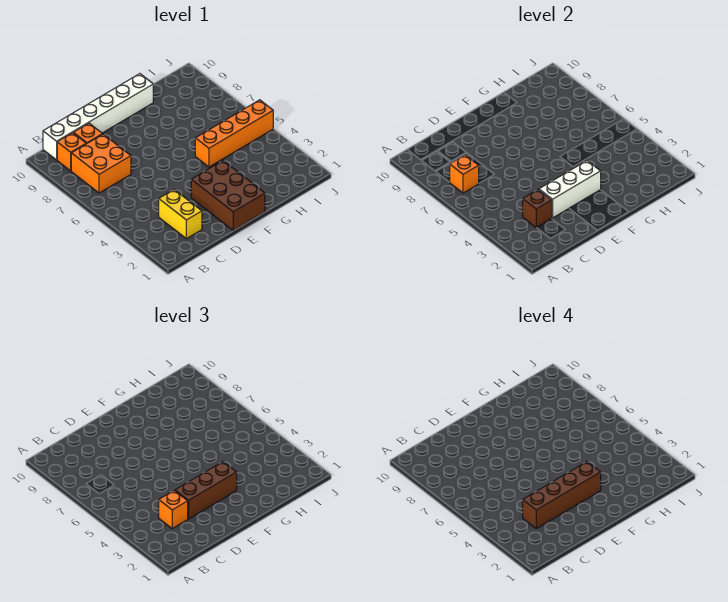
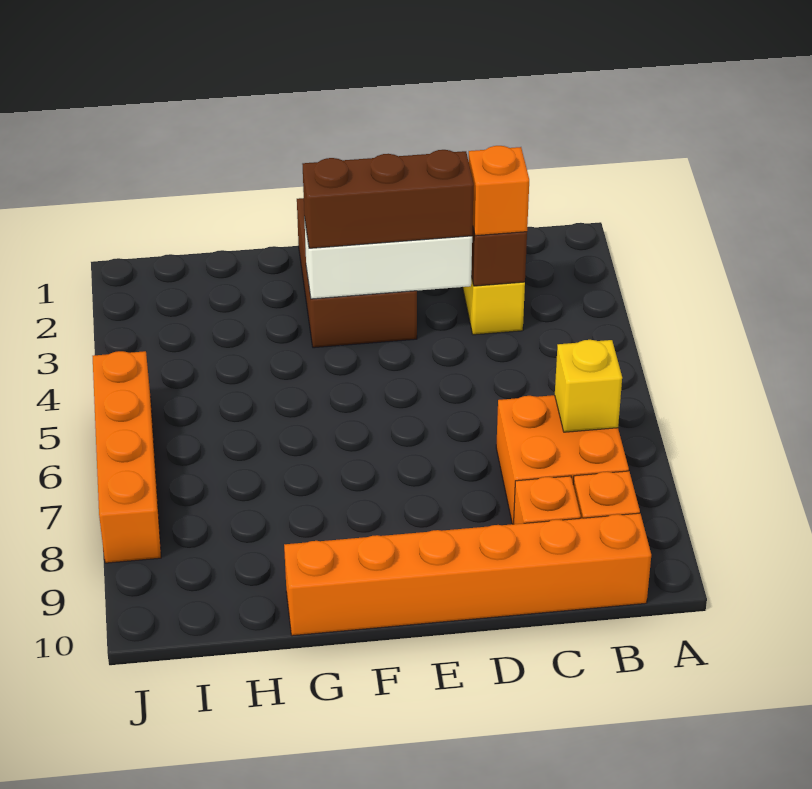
orange 1x1 brick [450,155,479,193] -> yellow 1x1 brick [555,340,622,432]
white 1x6 brick [43,74,153,160] -> orange 1x6 brick [284,513,651,636]
brown 1x4 brick [523,462,601,528] -> none
orange 1x4 brick [195,100,273,167] -> orange 1x4 brick turned to [93,351,161,563]

